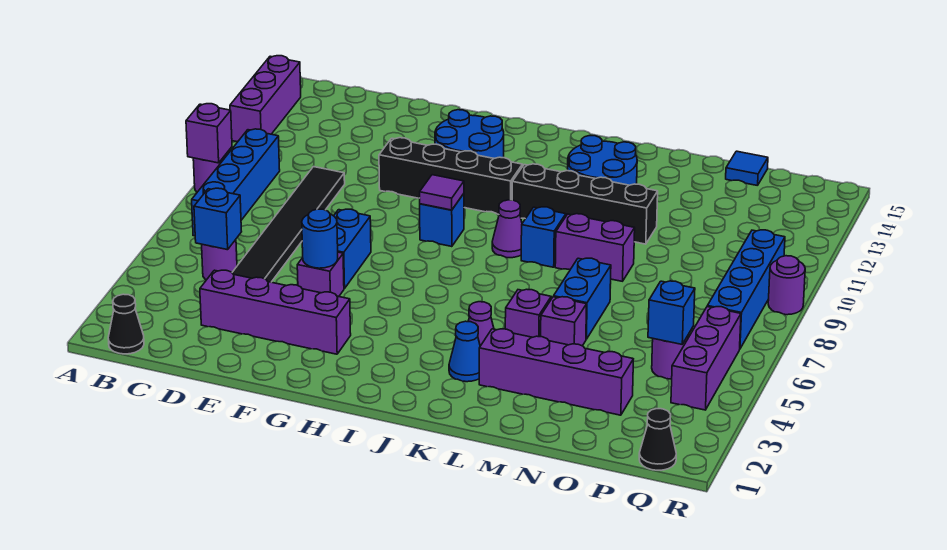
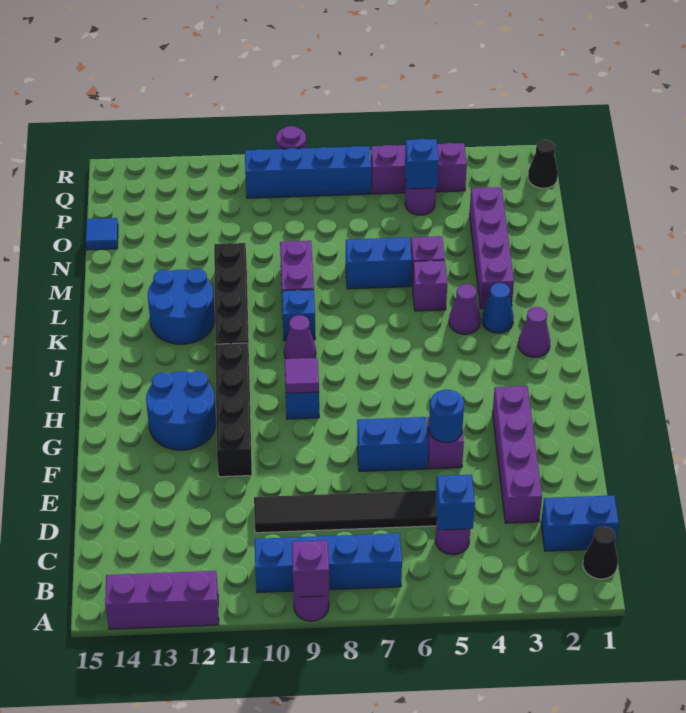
none -> blue 1x2 brick [541,495,619,551]
none -> purple 1x1 cone [518,307,550,357]

